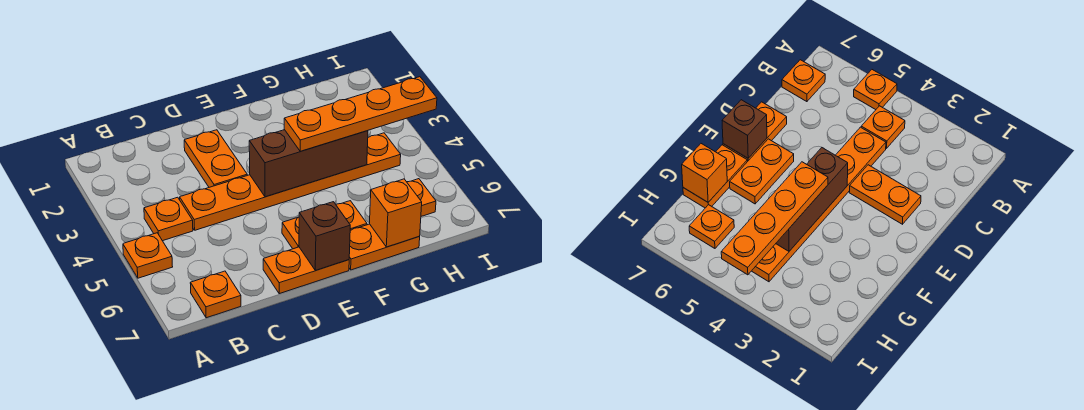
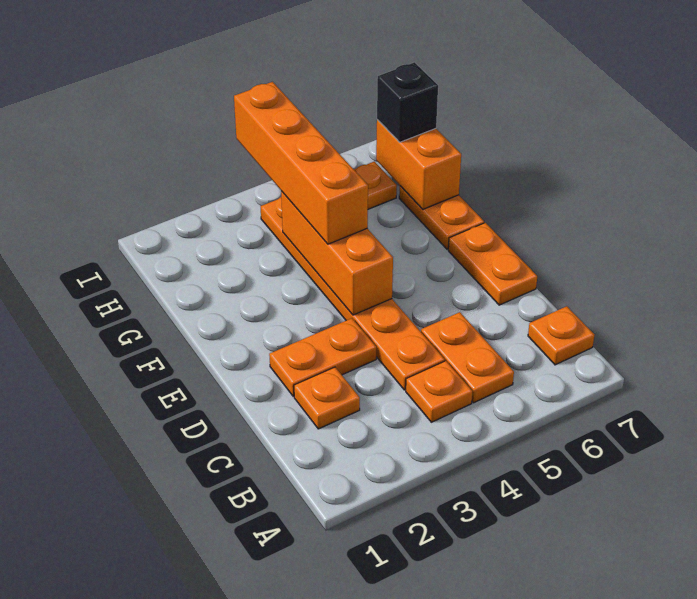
orange 1x1 plate [123,233,173,278] -> orange 1x1 plate moved to [294,367,360,429]
brown 1x3 brick [249,130,368,197] -> orange 1x3 brick [281,191,393,315]
orange 1x2 plate [282,201,367,249] -> orange 1x2 plate moved to [421,312,514,403]
brown 1x1 brick [299,202,350,270] -> none
orange 1x4 plate [284,77,437,151] -> orange 1x4 brick [234,82,368,244]
orange 1x1 brick [370,179,422,247] -> orange 1x2 brick [376,120,461,209]
none -> black 1x1 brick [377,62,438,142]

